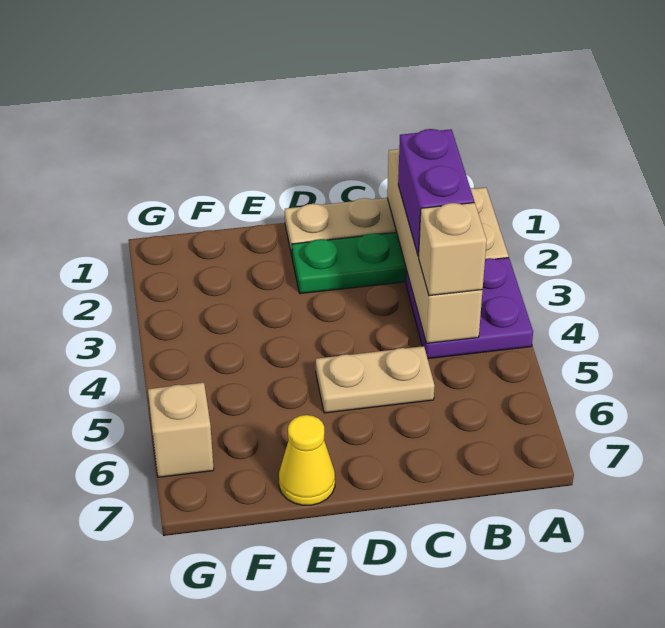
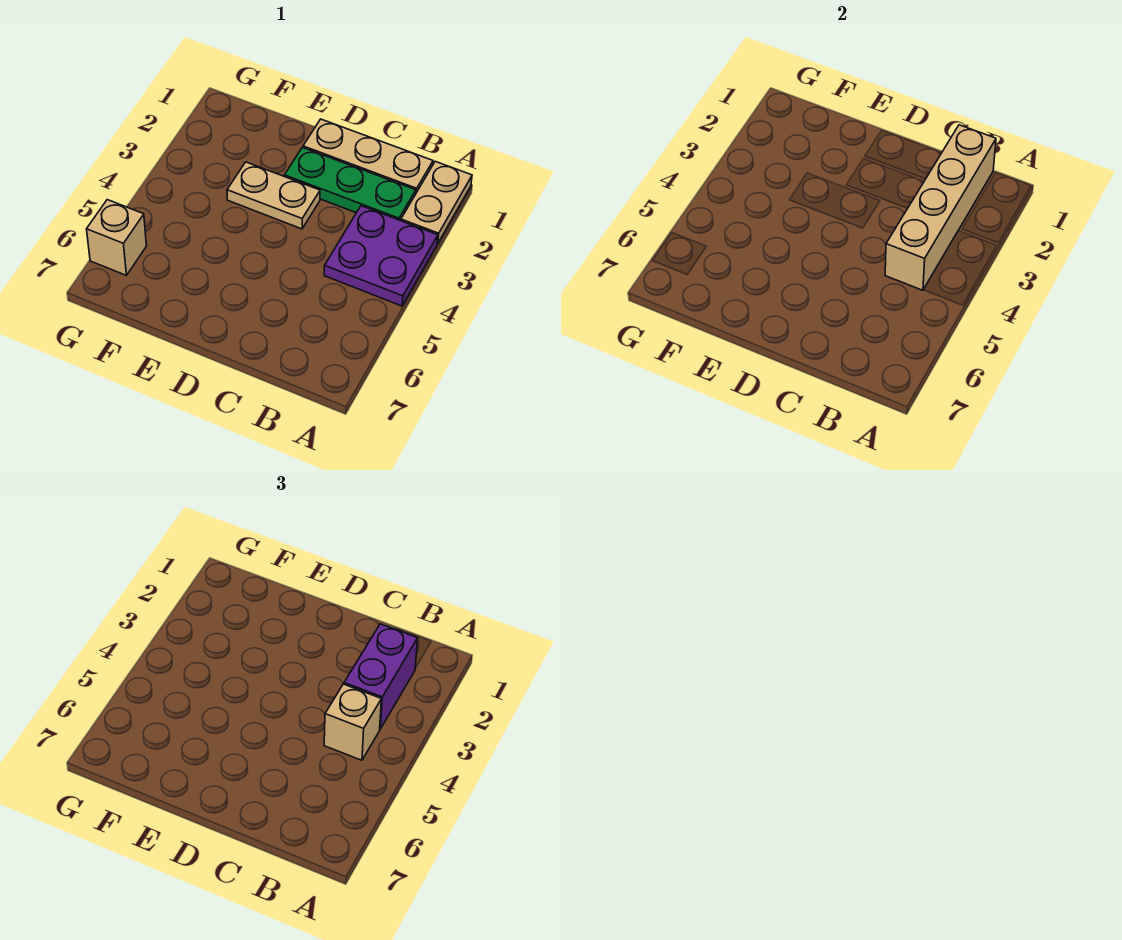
tan 1x2 plate [316,346,435,413] -> tan 1x2 plate moved to [227,162,320,229]
yellow 1x1 cone [279,415,335,505] -> none

